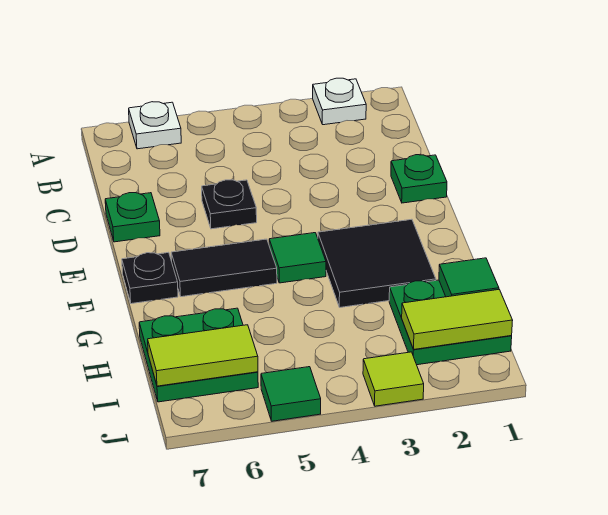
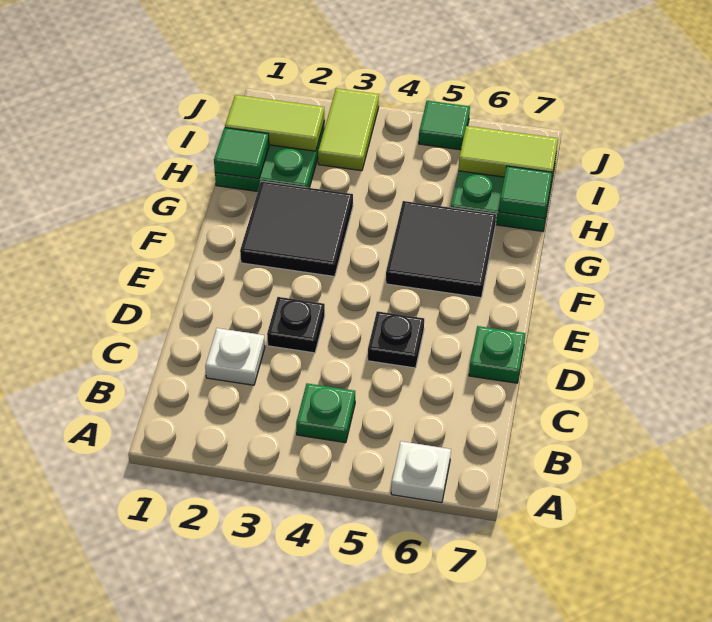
white 1x1 plate [313,78,366,125] -> white 1x1 plate moved to [205,328,265,385]
green 1x1 plate [391,155,447,203] -> green 1x1 plate moved to [296,383,355,443]
green 1x1 tile [269,233,326,283] -> green 1x1 tile moved to [499,166,552,219]
black 1x2 tile [171,239,277,297] -> black 2x2 tile [386,201,496,298]
black 1x1 plate [122,252,178,304] -> black 1x1 plate moved to [267,297,325,353]
lime 1x1 tile [363,352,424,406] -> lime 1x2 tile [318,89,379,171]

